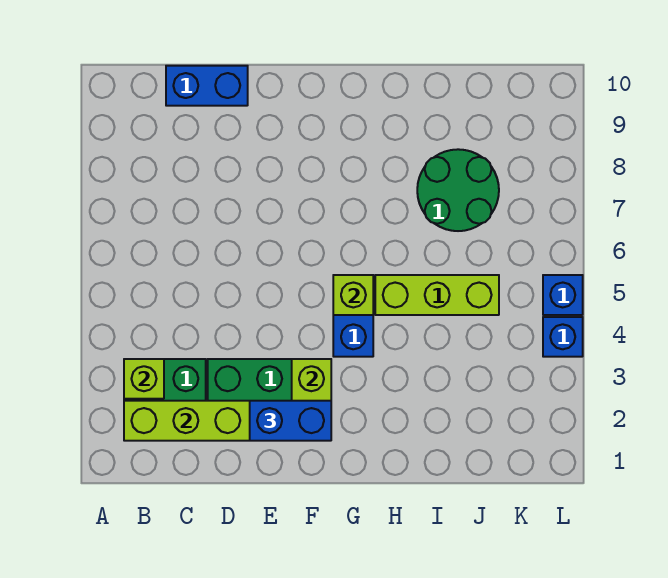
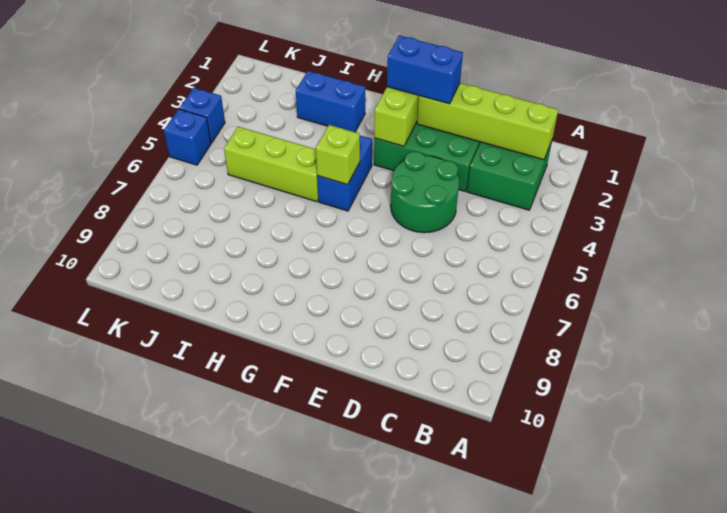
lime 1x1 brick [124,359,164,399] -> none
blue 1x2 brick [166,66,248,106] -> blue 1x2 brick moved to [296,71,365,132]
green 2x2 round brick [417,149,499,231] -> green 2x2 round brick moved to [391,151,459,233]

